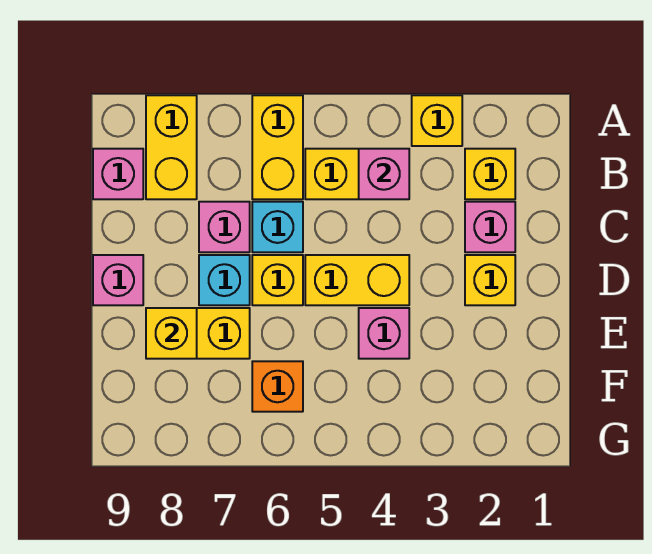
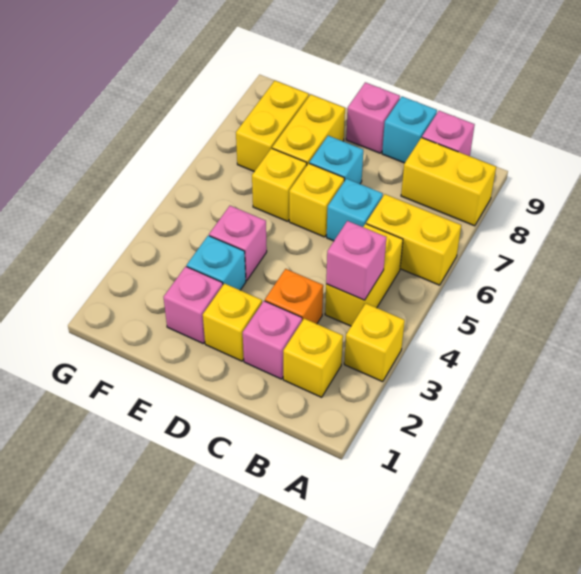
pink 1x1 brick [199,202,250,252] -> pink 1x1 brick moved to [164,266,223,343]
none -> cyan 1x1 brick [382,97,437,163]
yellow 1x2 brick [305,255,409,305] -> yellow 1x2 brick moved to [236,81,309,171]
none -> cyan 1x1 brick [187,236,246,290]
yellow 1x1 brick [146,308,197,359] -> yellow 1x1 brick moved to [252,148,307,221]
orange 1x1 brick [252,361,303,412] -> orange 1x1 brick moved to [265,269,323,324]

